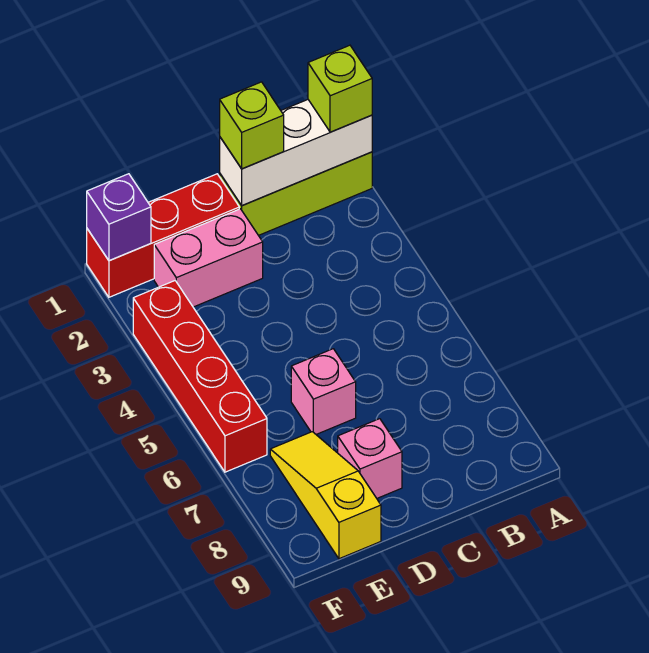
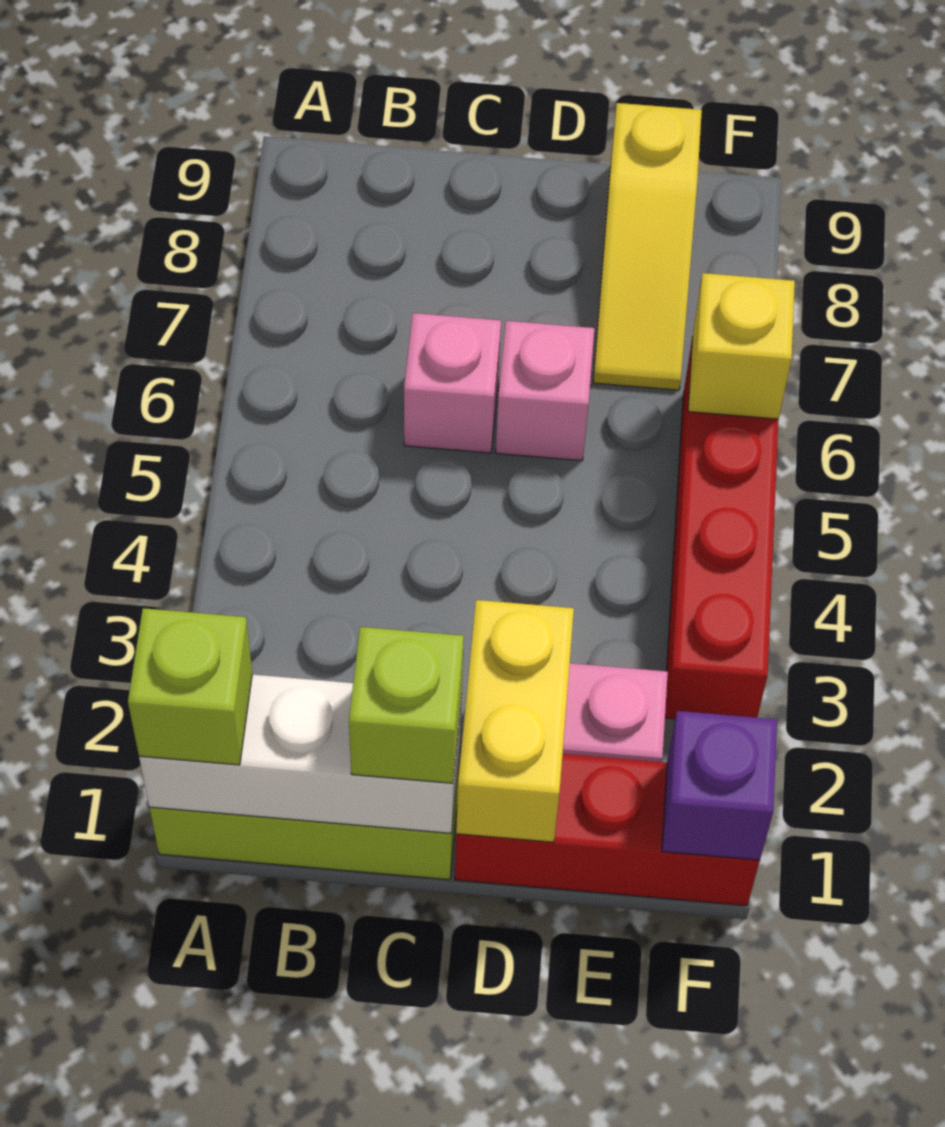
none -> yellow 1x2 brick [456,600,574,842]
pink 1x1 brick [338,419,402,498] -> pink 1x1 brick moved to [404,313,501,453]
none -> yellow 1x1 brick [688,273,795,419]

